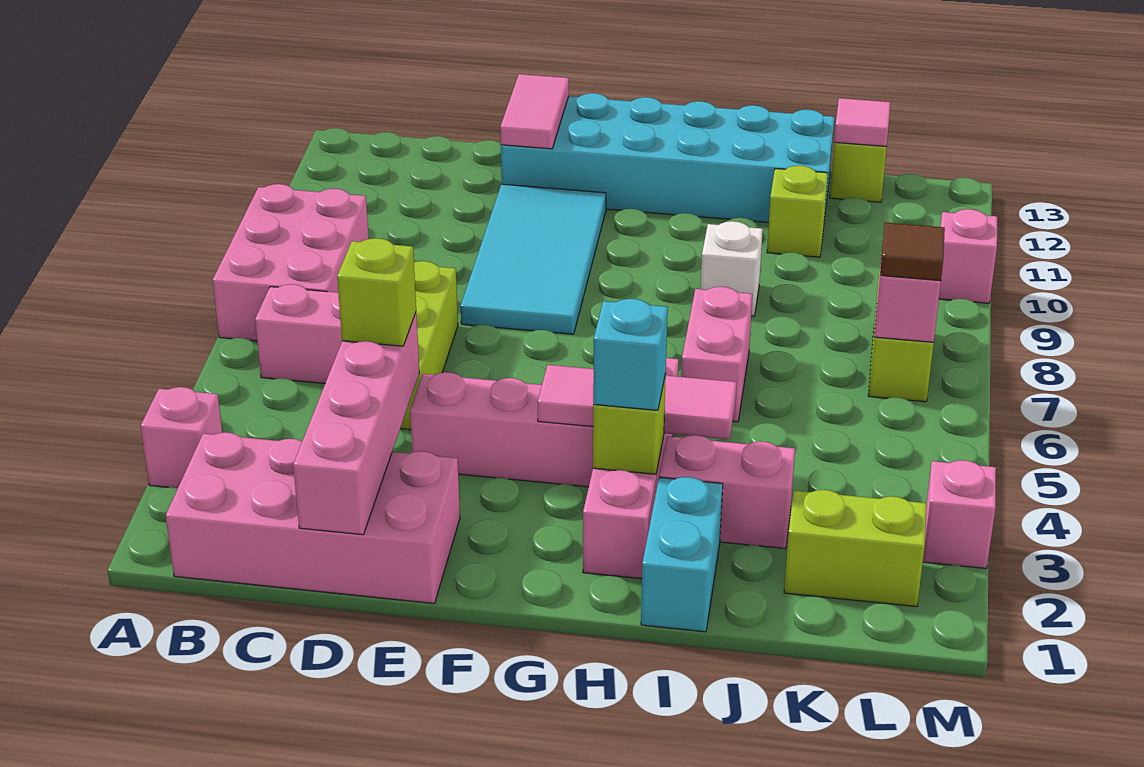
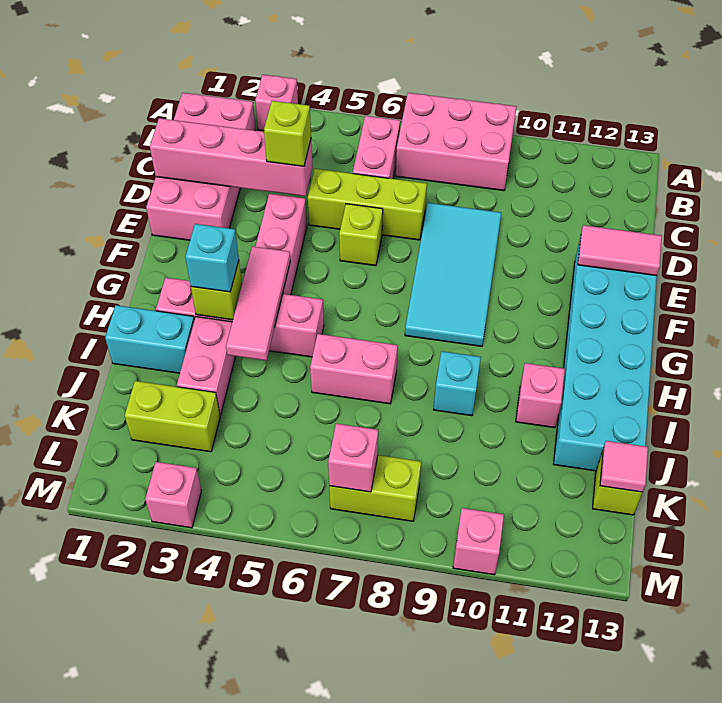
cyan 2x4 tile [461,184,606,334] -> cyan 2x4 tile turned to [405,203,501,346]
white 1x1 brick [701,221,763,316] -> cyan 1x1 brick [434,351,481,416]
none -> pink 1x1 brick [516,363,565,428]
lime 1x1 brick [767,165,828,257] -> lime 1x1 brick moved to [339,204,383,266]
lime 1x2 brick [784,490,927,607] -> lime 1x2 brick turned to [125,381,220,452]
brown 1x1 tile [880,223,945,281] -> none

